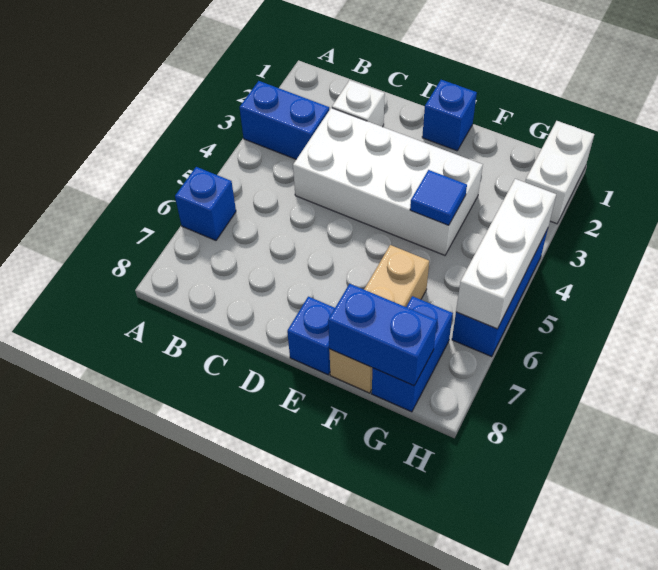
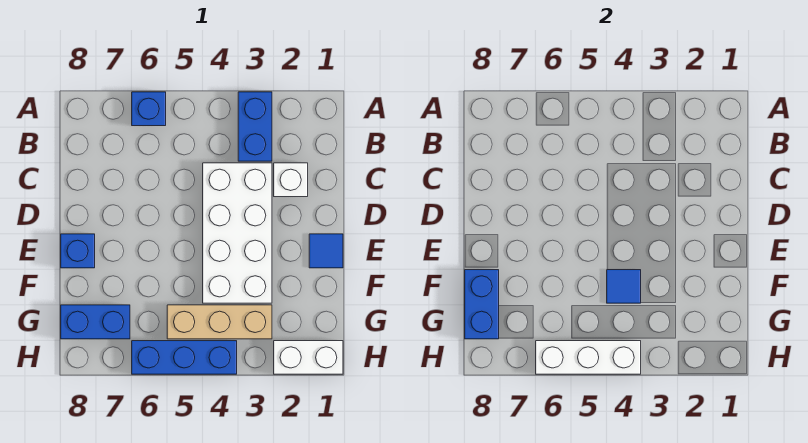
blue 1x1 brick [422,80,477,151] -> blue 1x1 tile [309,234,343,268]
tan 1x3 brick [329,245,429,393] -> tan 1x3 brick moved to [167,305,272,339]

